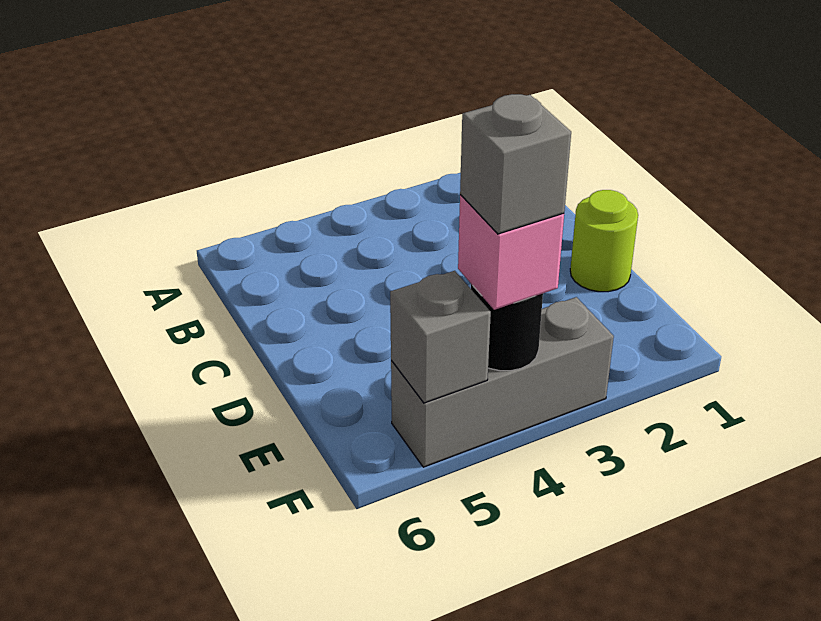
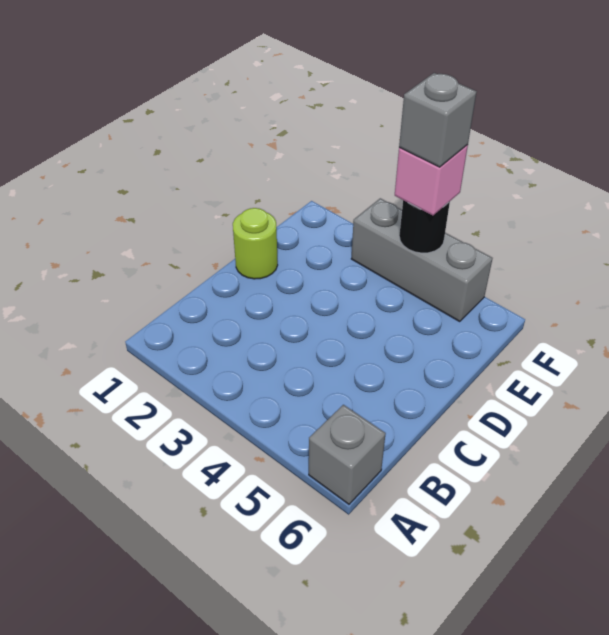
grey 1x1 brick [390,271,491,403] -> grey 1x1 brick moved to [309,405,386,504]

